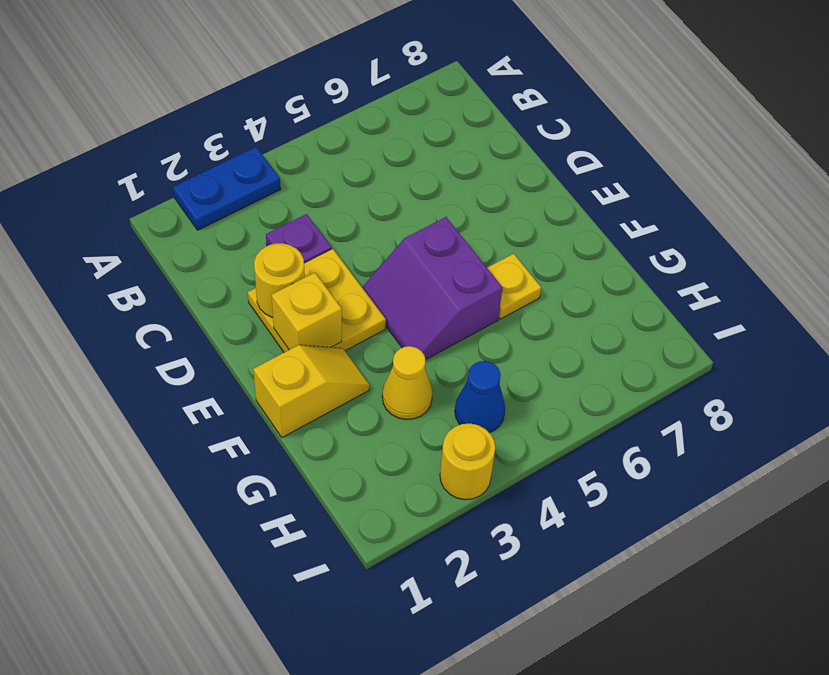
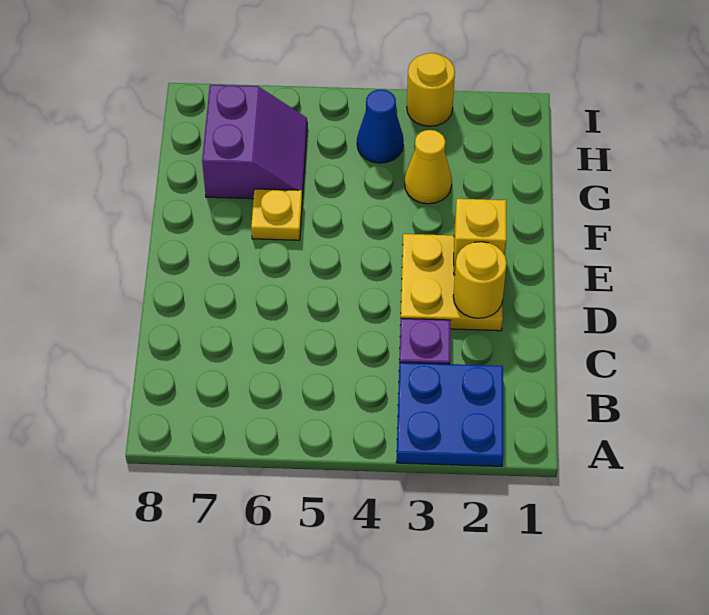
blue 1x2 plate [173,147,281,230] -> blue 2x2 plate [396,363,504,466]
purple 2x2 slope [362,217,503,359] -> purple 2x2 slope moved to [202,85,307,199]
yellow 1x2 slope [253,345,370,437] -> none

